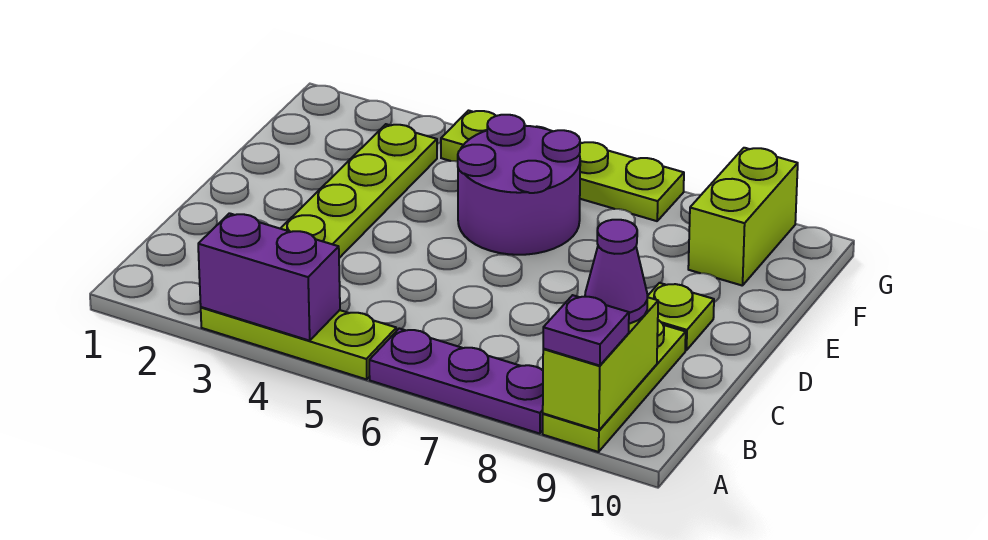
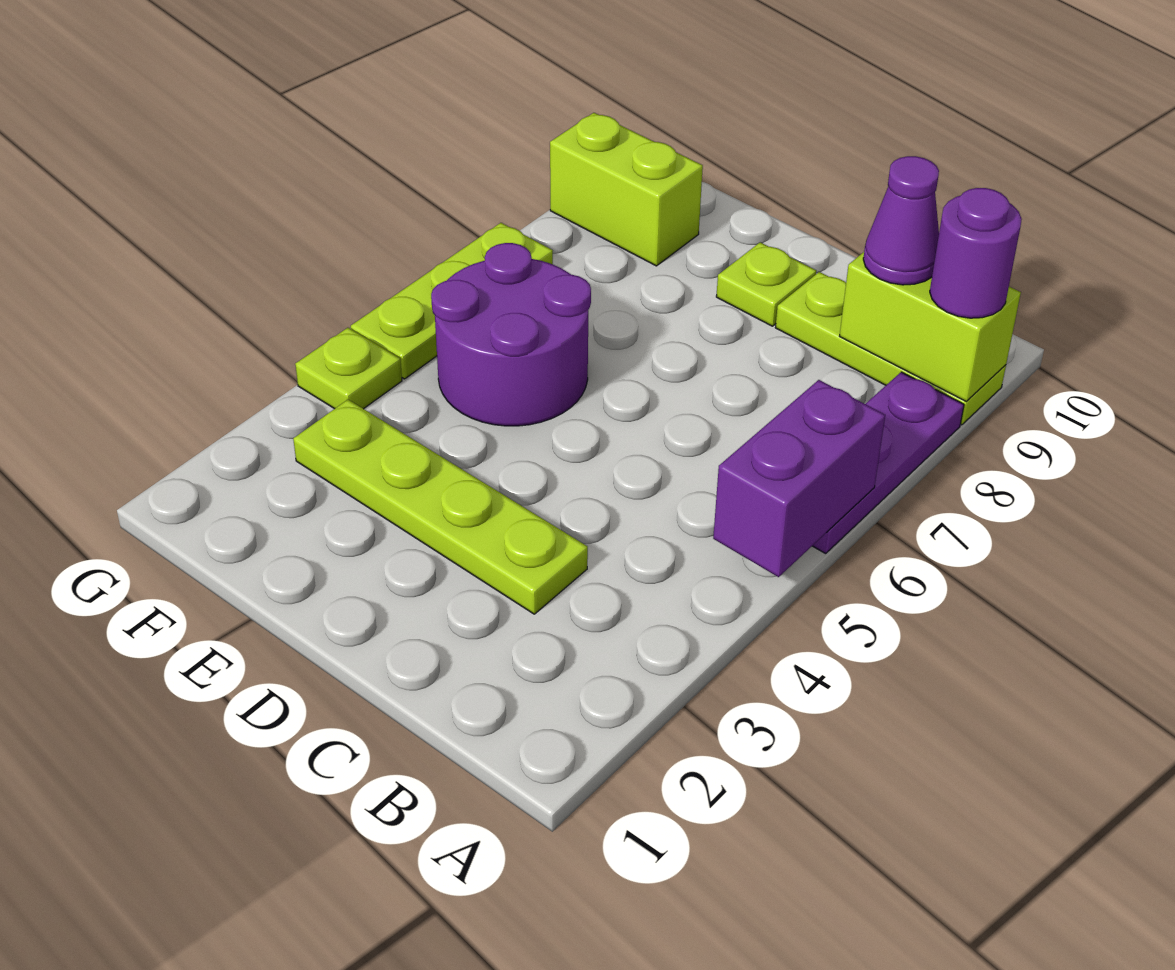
lime 1x3 plate [201,307,396,380] -> none
purple 1x2 brick [198,213,340,341] -> purple 1x2 brick moved to [713,380,885,577]
purple 1x1 plate [543,295,629,366] -> purple 1x1 round brick [930,188,1022,318]

